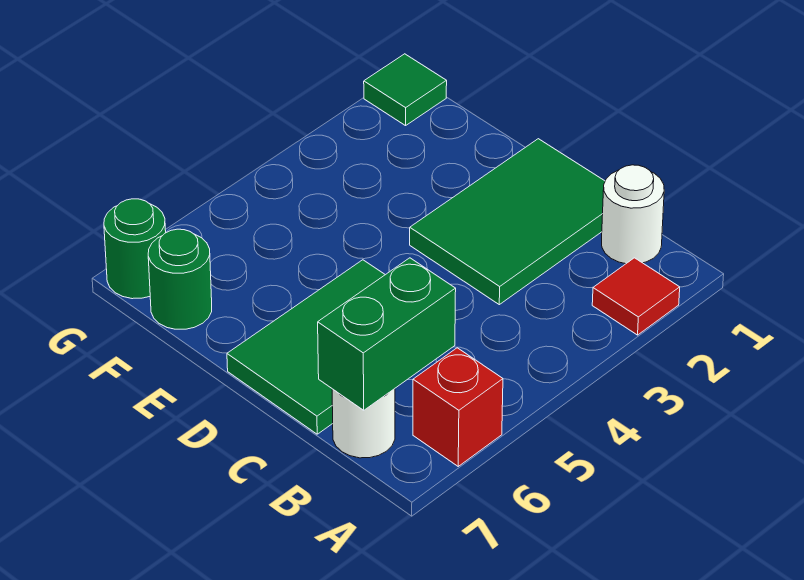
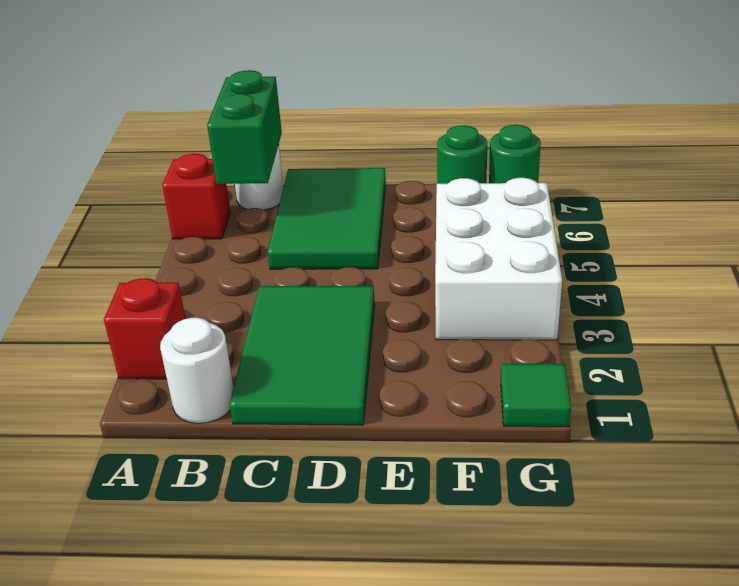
red 1x1 tile [592,258,680,335] -> red 1x1 brick [104,278,186,379]
none -> white 2x3 brick [435,178,562,340]

